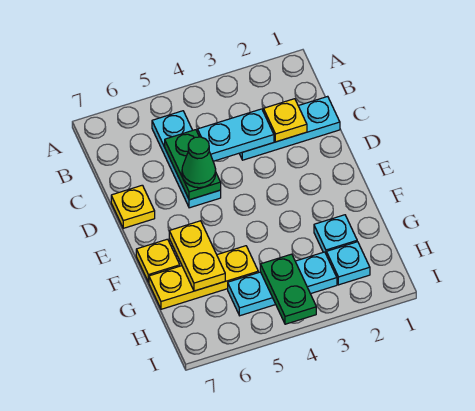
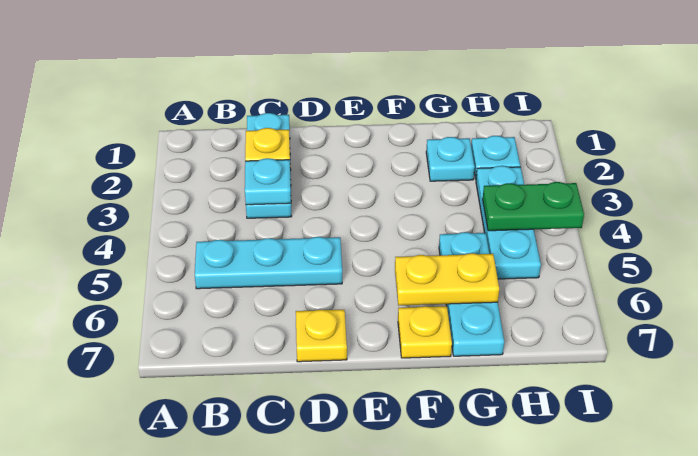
cyan 1x2 plate [198,109,274,161] -> cyan 1x1 plate [245,158,291,205]
green 1x2 plate [165,130,221,200] -> none
green 1x1 cone [182,137,216,188] -> none
yellow 1x3 plate [149,246,258,309] -> cyan 1x3 plate [439,232,504,356]

